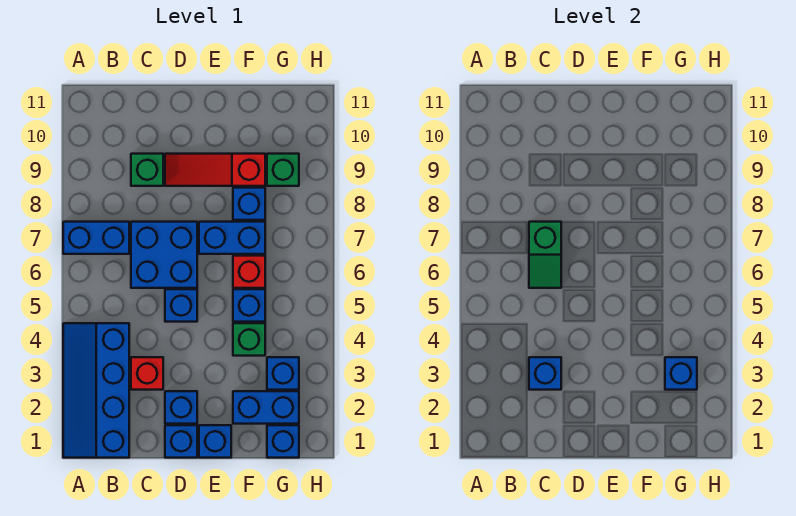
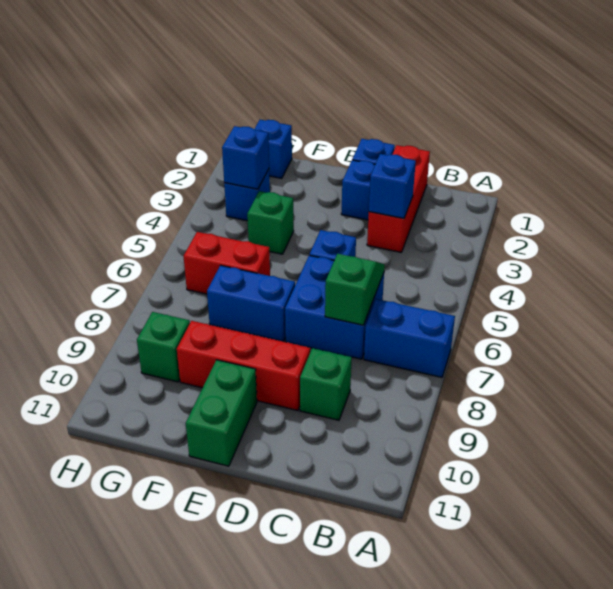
blue 2x4 slope [63,323,129,458] -> none
red 1x1 brick [131,357,163,390] -> red 1x3 brick [367,145,430,252]
red 1x3 slope [165,154,265,186] -> red 1x3 brick [177,321,310,411]
blue 1x1 brick [199,425,231,458] -> none
none -> green 1x2 brick [186,360,257,466]
blue 1x2 brick [233,391,299,424] -> none
blue 1x1 brick [233,289,265,322] -> none
red 1x1 brick [233,256,265,288] -> red 1x2 brick [183,232,270,294]
blue 1x1 brick [233,188,265,220] -> none

